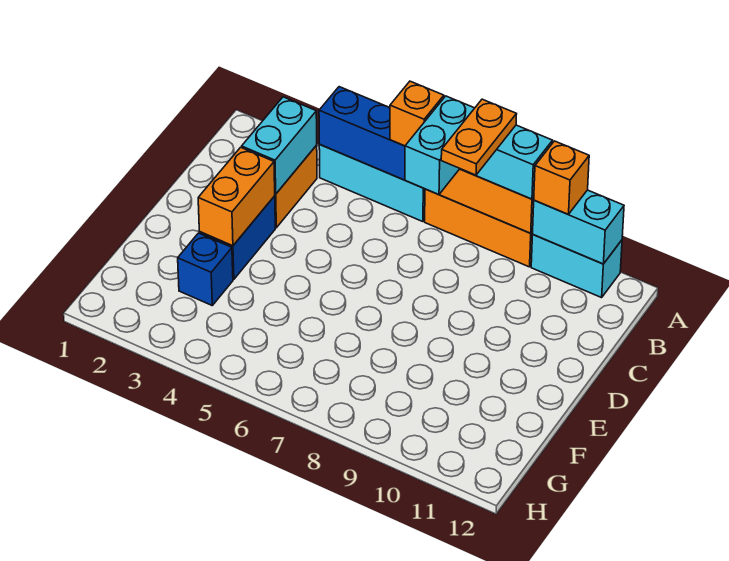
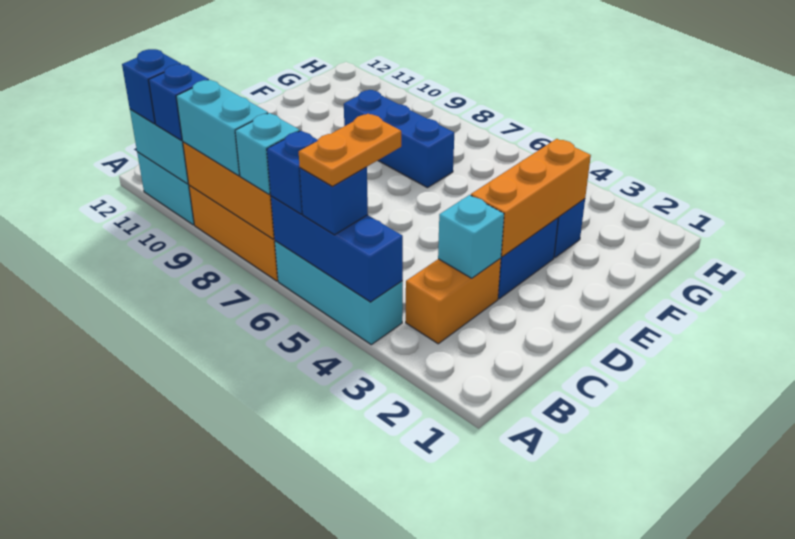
none -> blue 1x1 brick [300,167,368,235]
orange 1x1 brick [390,81,444,146] -> blue 1x1 brick [267,131,318,214]
cyan 1x2 brick [405,96,474,195] -> cyan 1x1 brick [235,113,300,194]
orange 1x2 plate [441,99,517,175] -> orange 1x2 plate moved to [299,114,401,186]
orange 1x1 brick [534,141,589,214] -> blue 1x1 brick [149,64,209,140]
none -> blue 1x1 brick [122,49,181,124]
cyan 1x2 brick [242,97,317,194] -> cyan 1x1 brick [438,195,504,278]
orange 1x2 brick [198,147,275,246] -> orange 1x3 brick [471,139,591,257]
none -> blue 1x3 brick [344,90,454,188]

